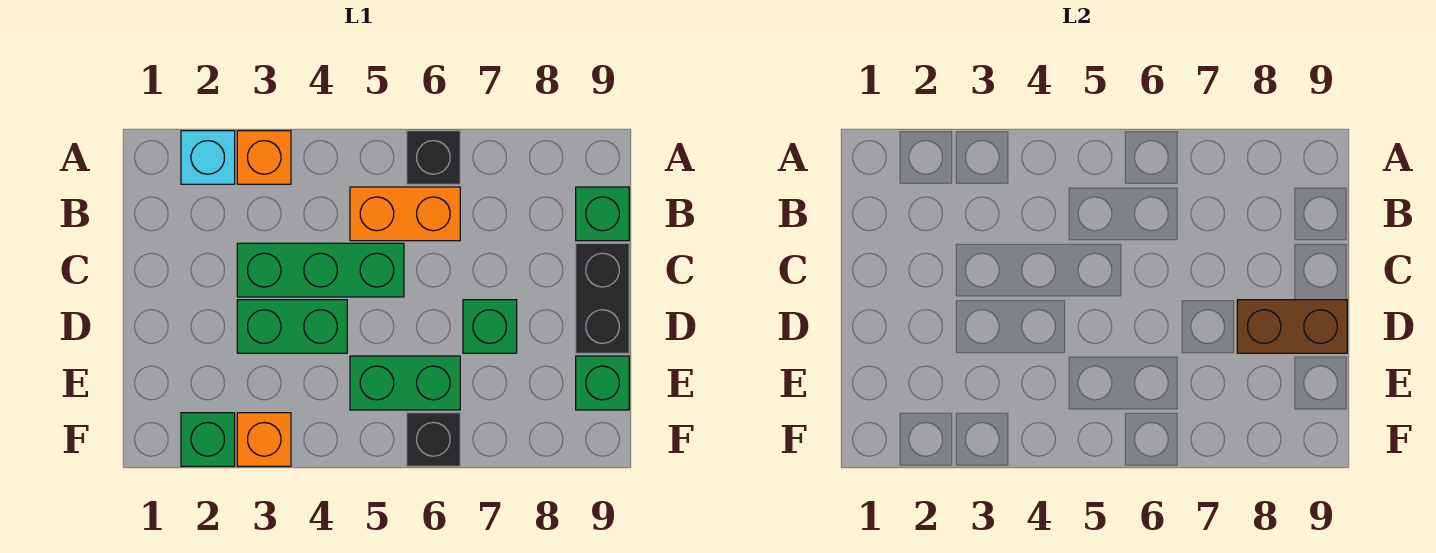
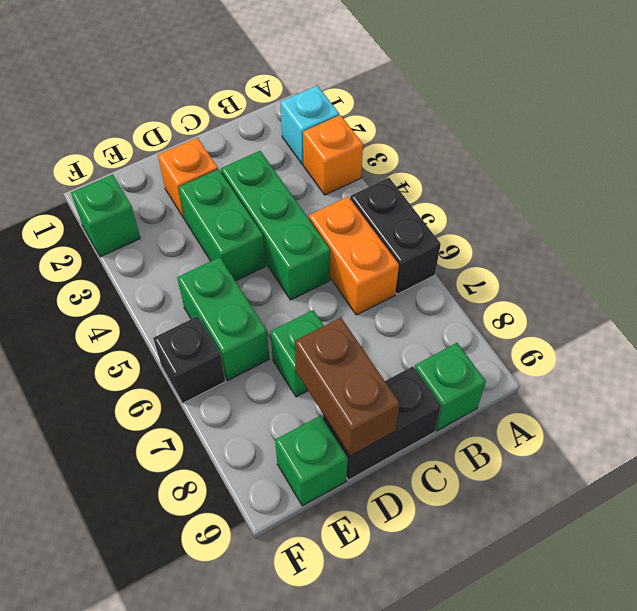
black 1x1 brick [407,131,460,184] -> black 1x2 brick [350,178,441,294]
orange 1x1 brick [237,413,291,466] -> orange 1x1 brick moved to [158,138,218,218]

